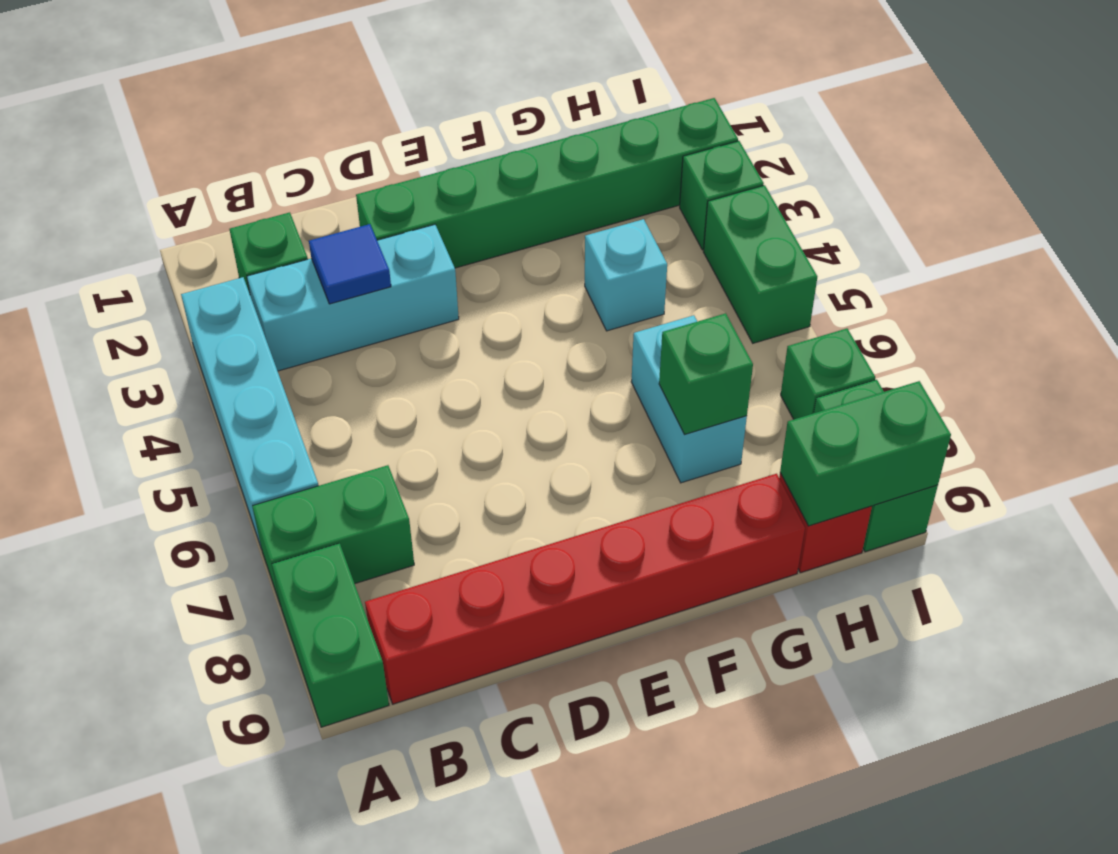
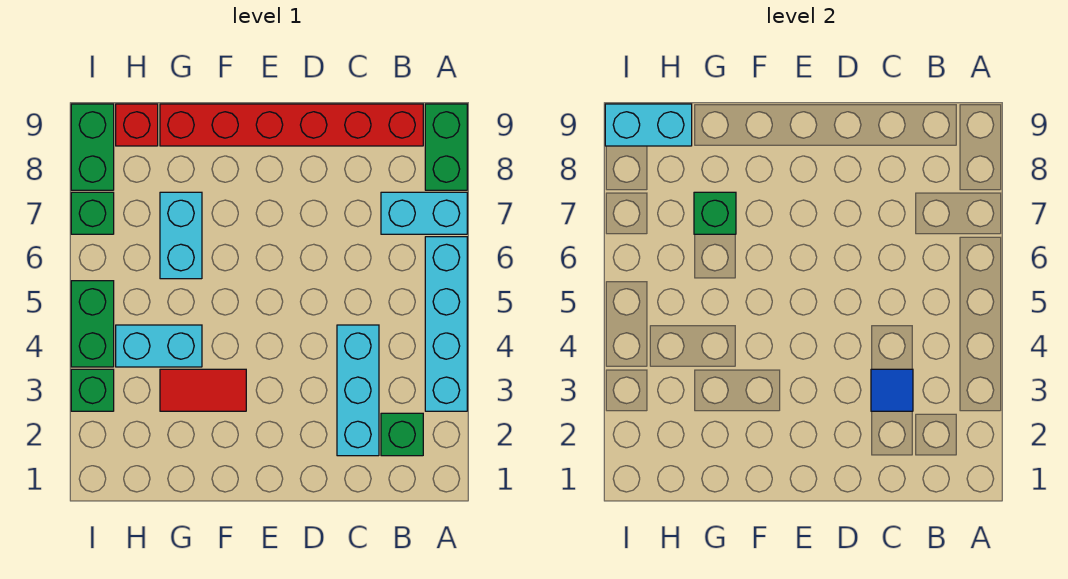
green 1x2 brick [252,465,414,606] -> cyan 1x2 brick [381,192,467,234]
cyan 1x3 brick [247,225,459,371] -> cyan 1x3 brick turned to [337,325,379,456]
green 1x6 brick [356,98,738,268] -> none
none -> red 1x2 tile [160,369,246,411]
cyan 1x1 brick [585,219,667,331] -> cyan 1x2 brick [116,325,202,367]
green 1x2 brick [780,381,951,526] -> cyan 1x2 brick [605,104,692,146]

